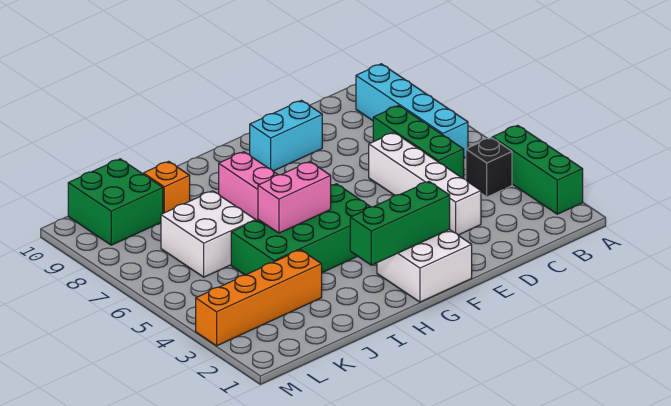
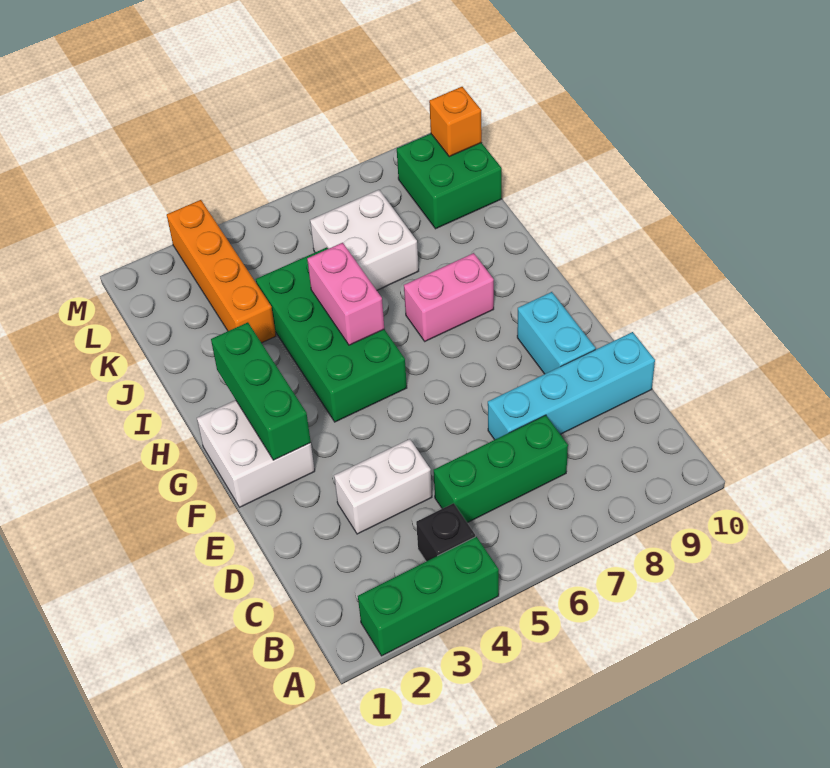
cyan 1x4 brick [356,64,468,158] -> cyan 1x4 brick moved to [488,332,655,440]
white 1x4 brick [369,133,481,235] -> white 1x2 brick [334,439,432,534]
orange 1x1 brick [143,161,190,213] -> orange 1x1 brick moved to [429,87,482,157]

